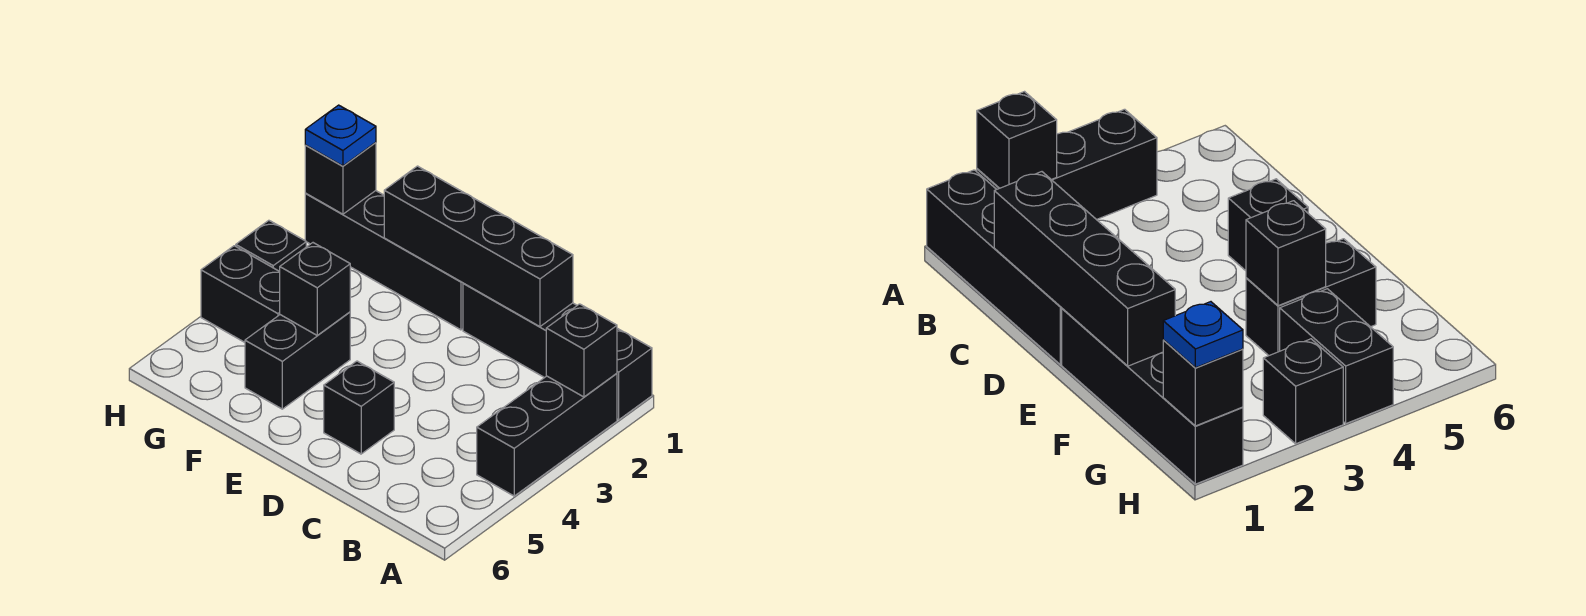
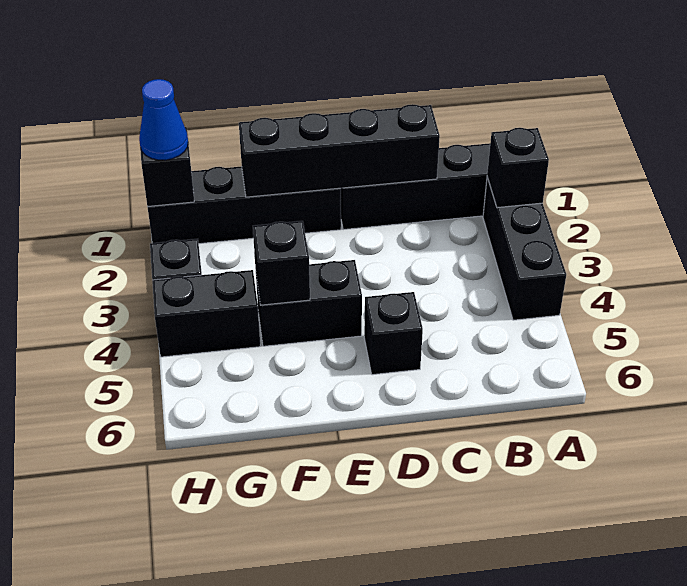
black 1x2 brick [245,312,350,409] -> black 1x2 brick turned to [256,260,362,346]
blue 1x1 plate [305,105,376,166] -> blue 1x1 cone [139,79,188,160]

